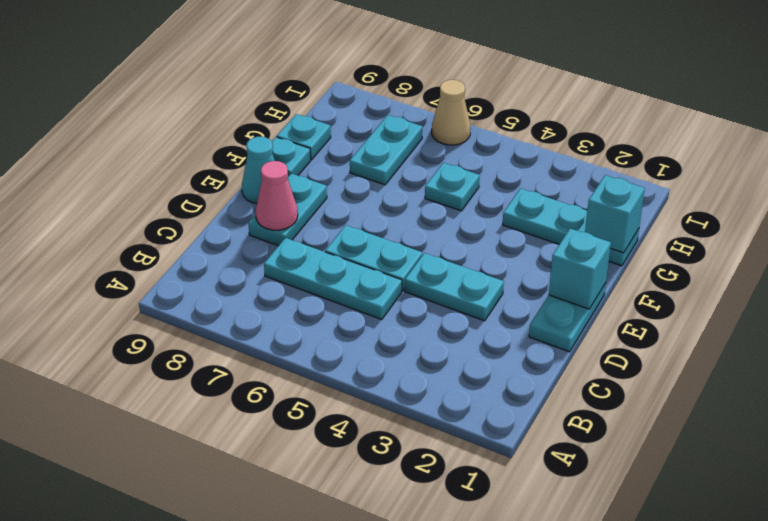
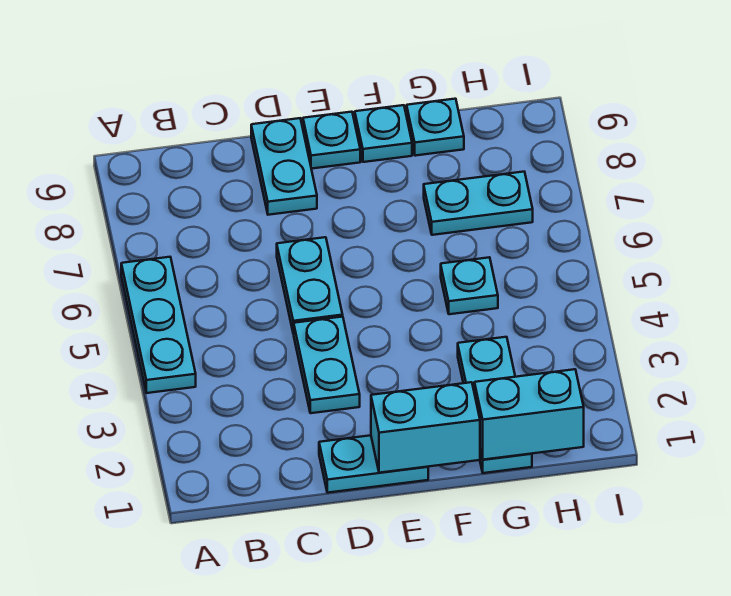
cyan 1x3 plate [264,238,402,320] -> cyan 1x3 plate moved to [121,257,196,393]
cyan 1x2 plate [248,173,327,246] -> cyan 1x2 plate turned to [251,118,317,215]
pink 1x1 cone [256,161,298,230] -> none
cyan 1x1 brick [549,229,611,309] -> cyan 1x2 brick [371,382,480,473]
cyan 1x1 cone [242,137,275,204] -> cyan 1x1 plate [303,112,360,169]
cyan 1x1 brick [585,175,645,253] -> cyan 1x2 brick [474,369,584,460]
tan 1x1 cone [432,80,471,145] -> none

